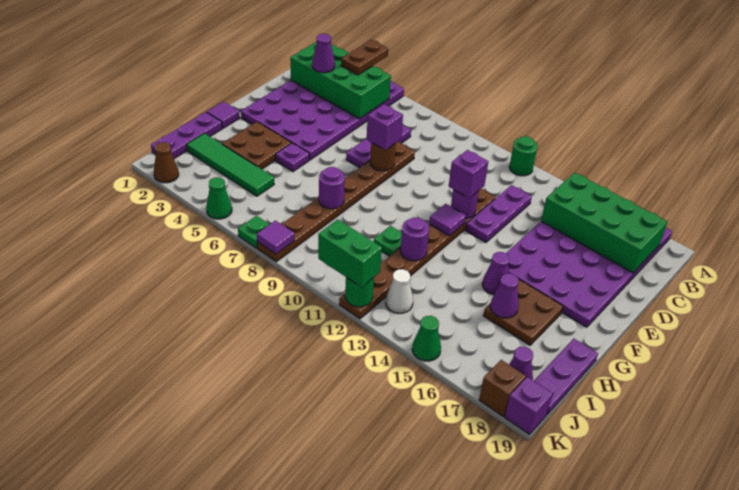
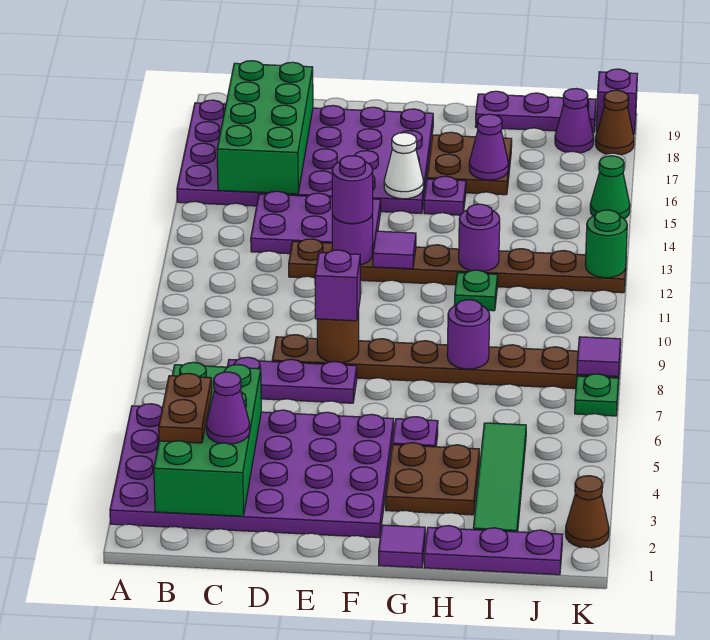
brown 1x2 plate [341,40,388,75] -> brown 1x2 plate turned to [159,373,212,443]
green 1x1 round brick [509,136,538,176] -> none
purple 1x3 plate [466,185,532,242] -> purple 2x3 plate [251,191,381,254]
purple 1x1 brick [449,150,488,198] -> purple 1x1 round brick [332,156,373,224]
purple 1x1 cone [482,252,509,295] -> purple 1x1 plate [424,176,466,215]
white 1x1 cone [386,269,413,313] -> white 1x1 cone moved to [384,133,424,199]
green 1x1 cone [206,177,232,219] -> none
green 1x2 brick [318,219,382,287] -> none
brown 1x1 brick [479,360,526,416] -> brown 1x1 cone [595,90,634,155]

